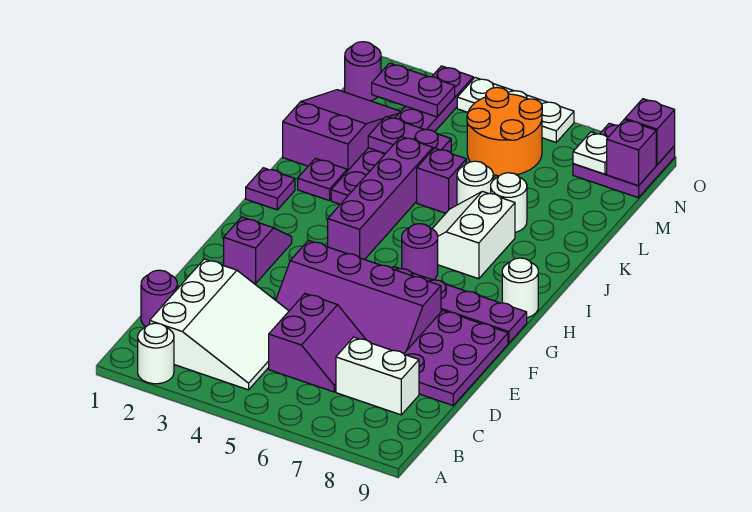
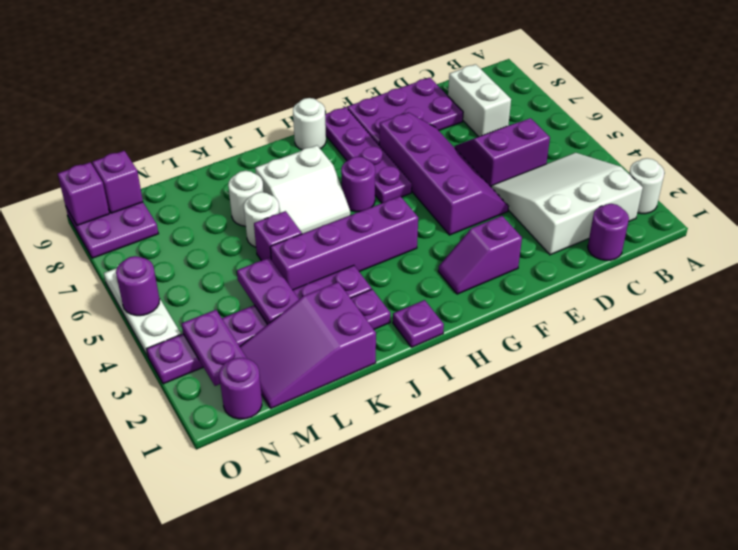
orange 2x2 round brick [467,87,542,176] -> none
white 1x1 plate [573,132,608,174] -> none
none -> purple 1x1 round brick [116,256,160,316]

